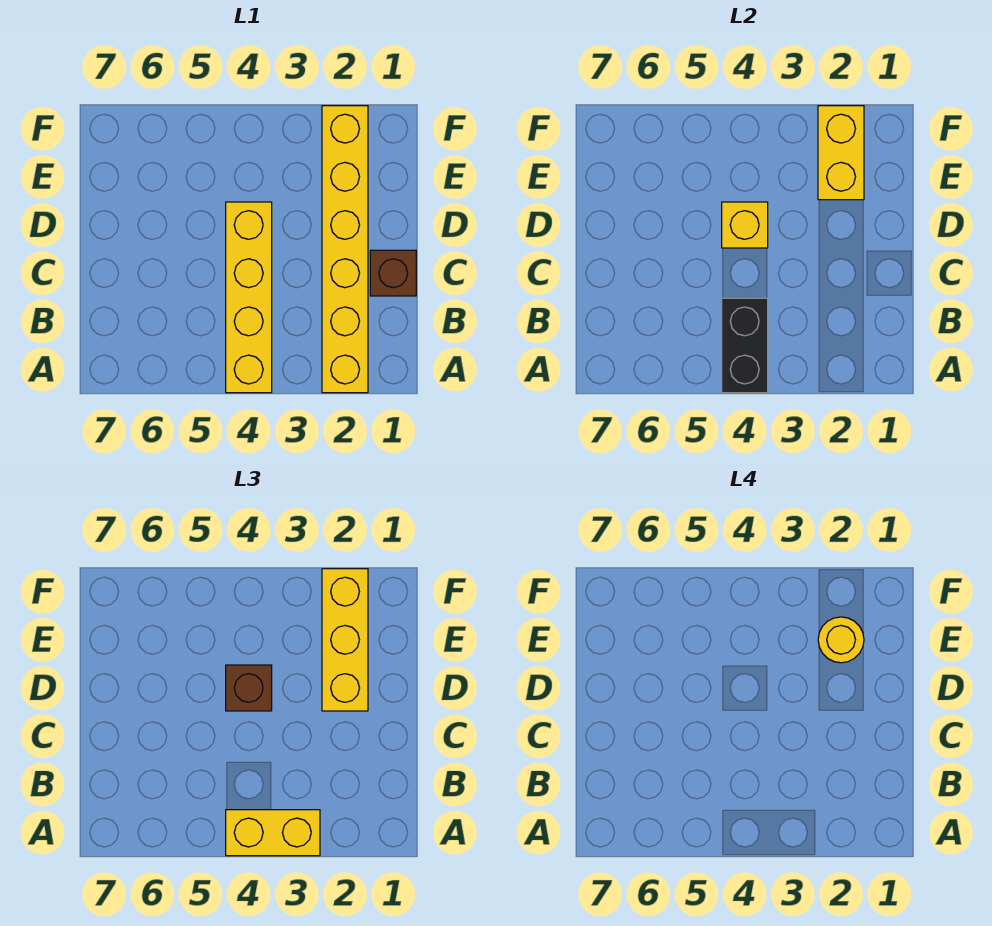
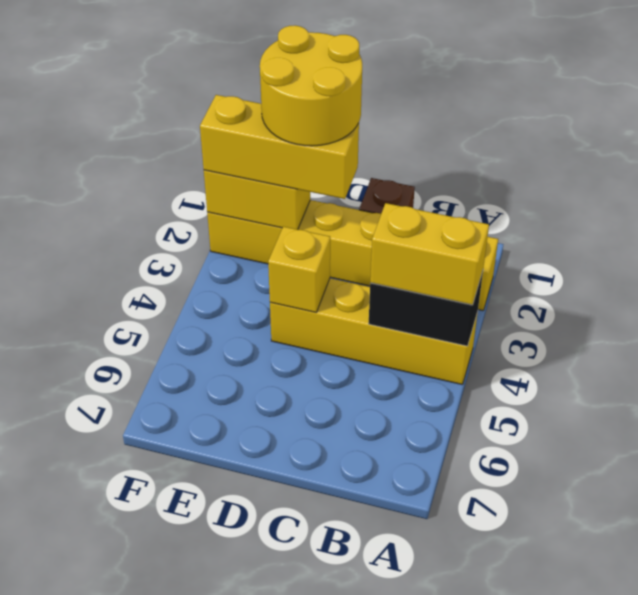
yellow 1x2 brick [226,810,320,856] -> yellow 1x2 brick turned to [370,203,489,305]
brown 1x1 brick [226,665,272,711] -> none
yellow 1x1 round brick [818,617,864,663] -> yellow 2x2 round brick [260,25,362,146]

